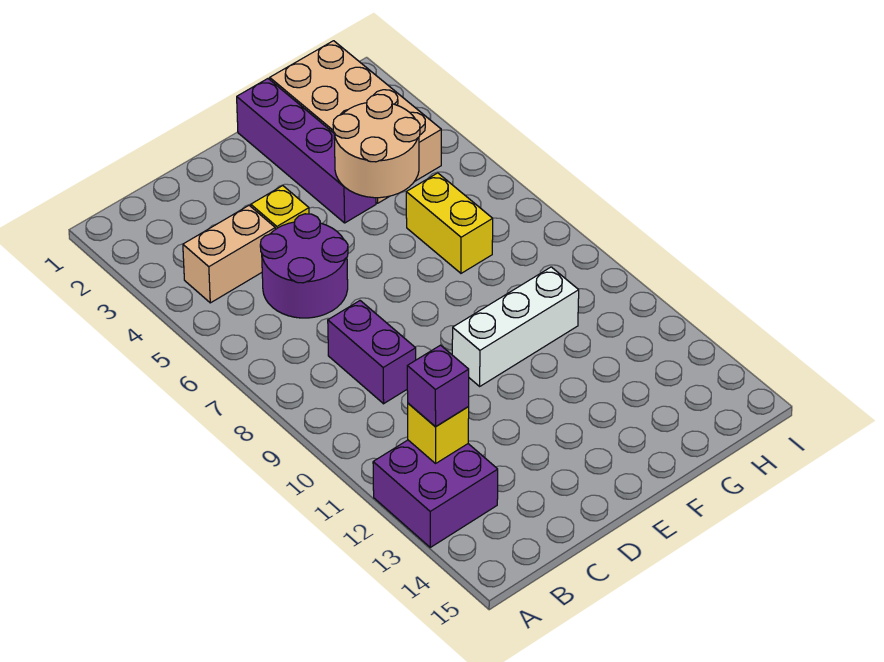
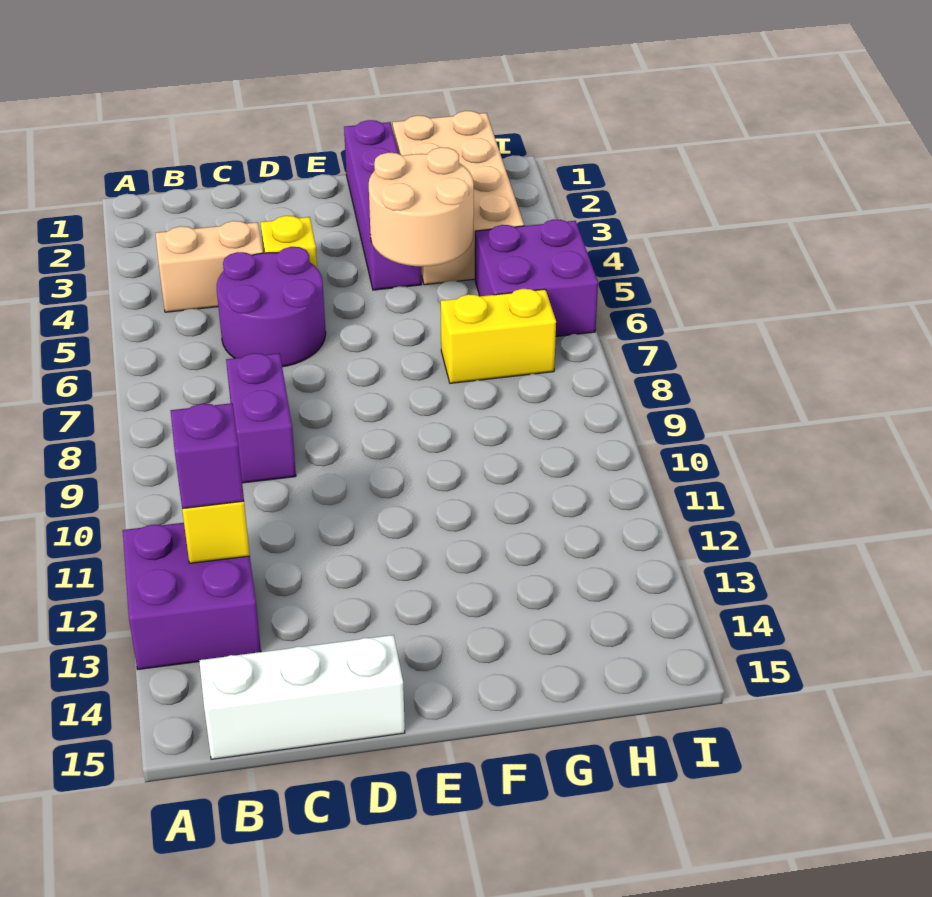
white 1x3 brick [452,267,579,386] -> white 1x3 brick moved to [199,635,405,759]
yellow 1x2 brick [406,173,493,273] -> yellow 1x2 brick turned to [441,289,556,383]
none -> purple 2x2 brick [475,219,598,336]

